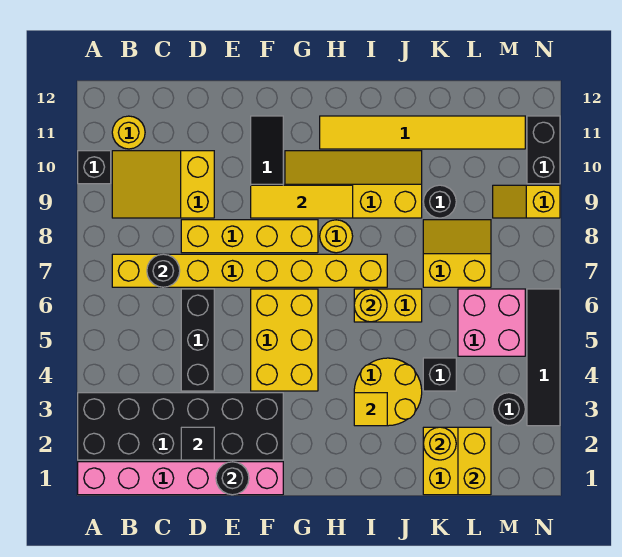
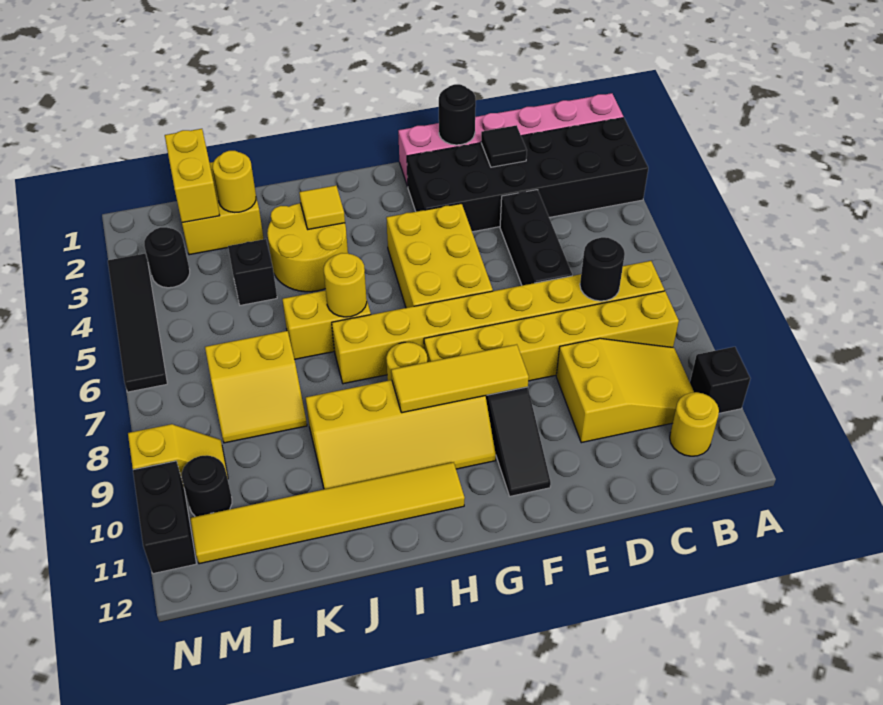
yellow 1x4 brick [181,220,318,253] -> yellow 1x6 brick [424,291,679,381]
black 1x1 round brick [423,185,456,218] -> black 1x1 round brick moved to [182,455,232,517]
pink 2x2 brick [458,289,525,356] -> none

